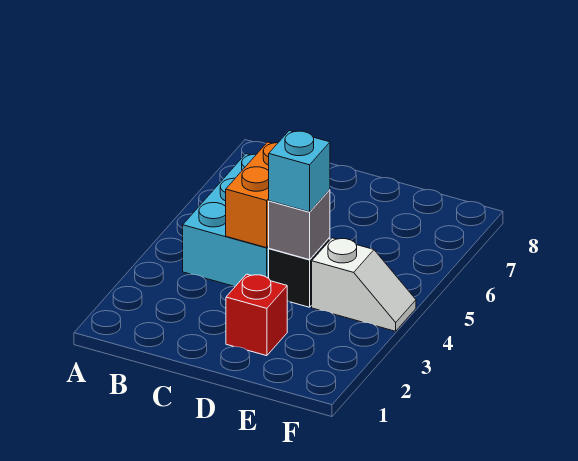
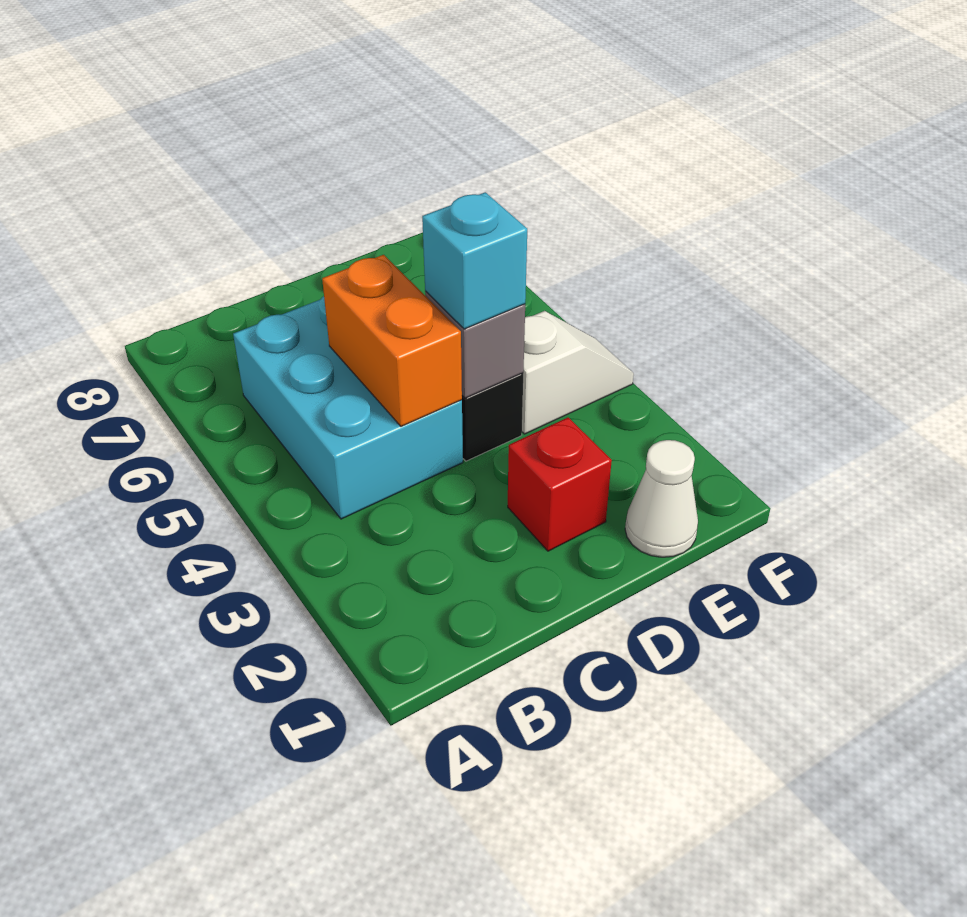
none -> white 1x1 cone [625,440,698,557]

